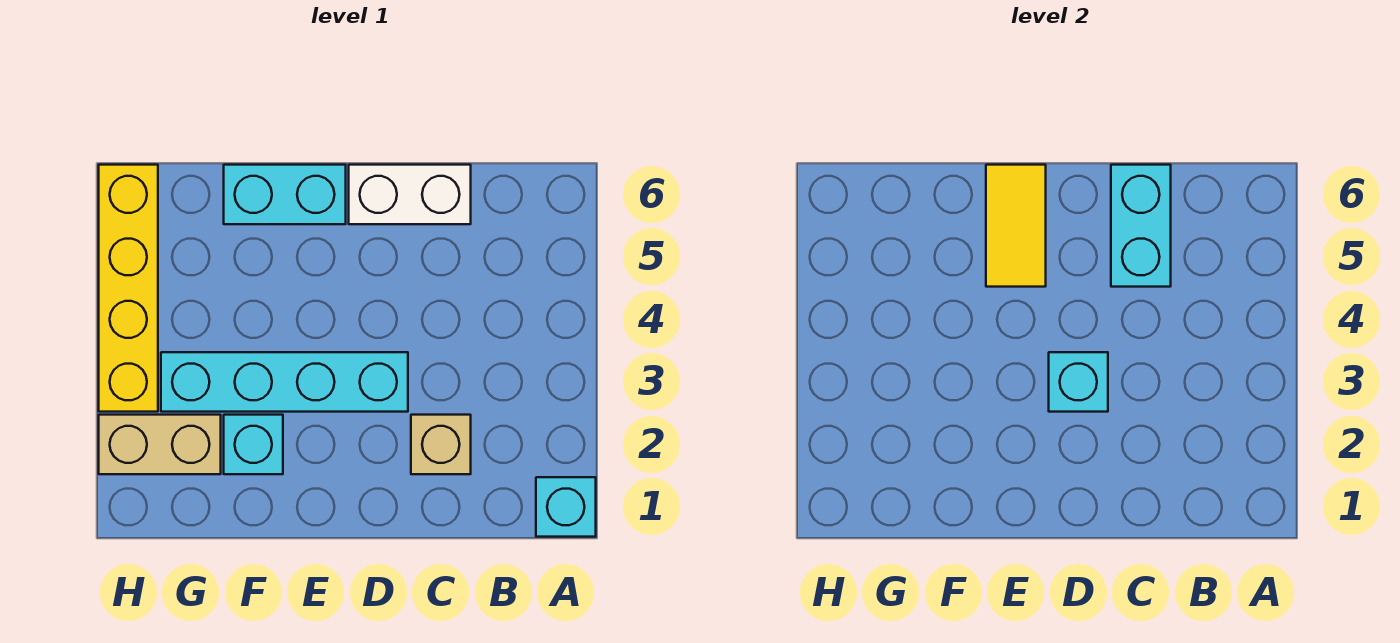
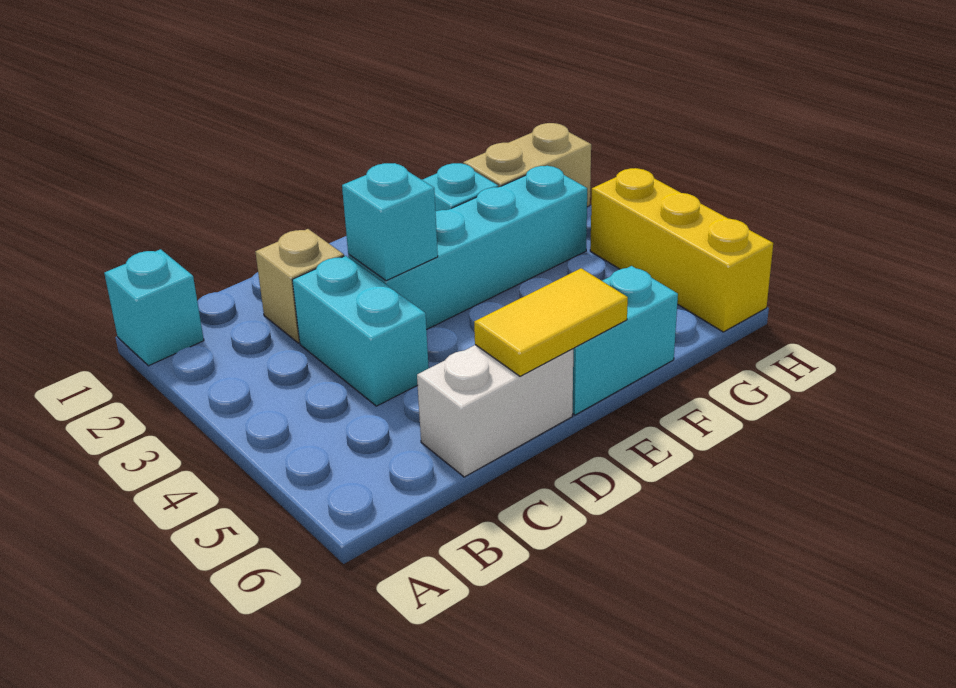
cyan 1x2 brick [1111,165,1171,287] -> cyan 1x2 brick moved to [292,256,429,406]
yellow 1x2 tile [986,165,1046,287] -> yellow 1x2 tile turned to [474,268,628,376]
yellow 1x4 brick [99,165,158,412] -> yellow 1x3 brick [590,168,773,332]

